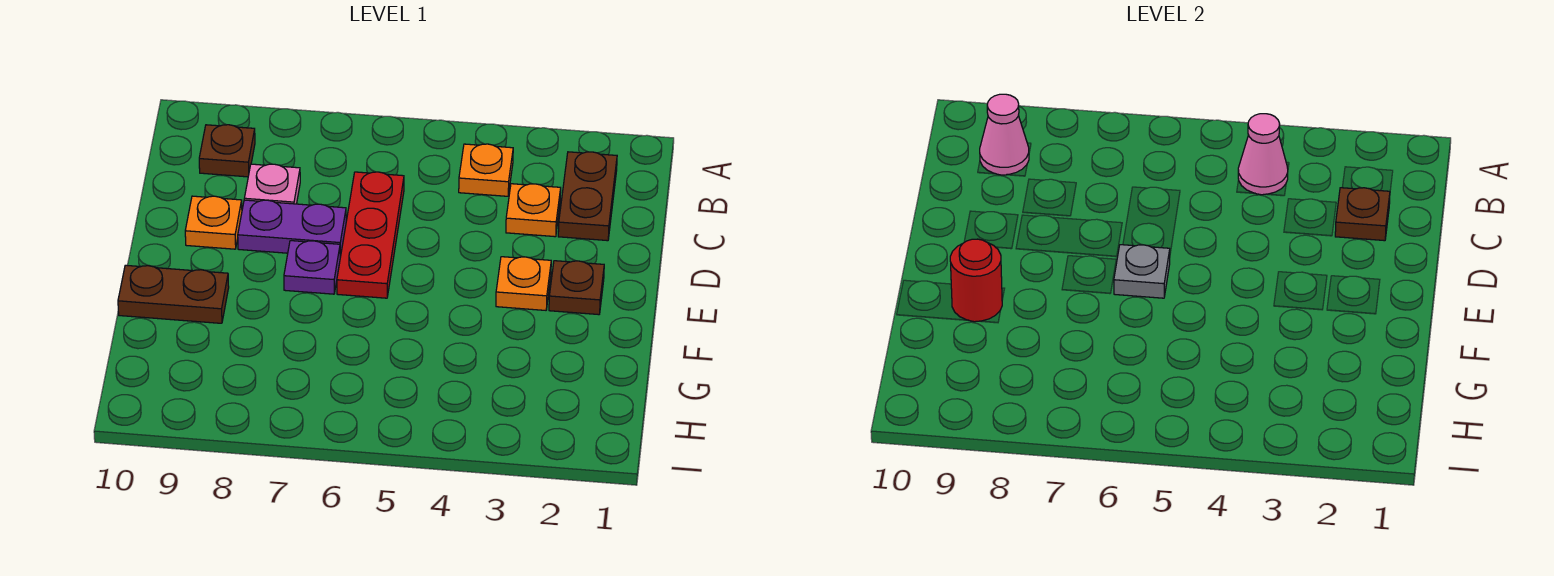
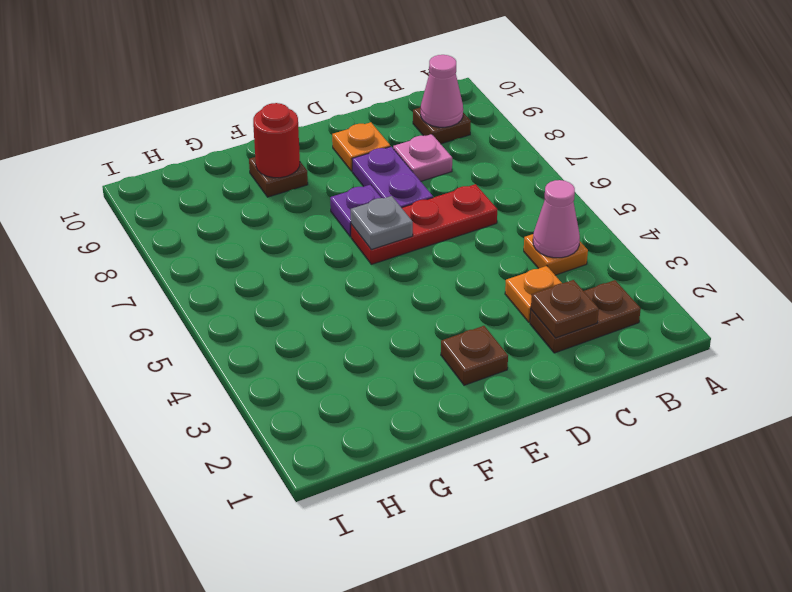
orange 1x1 plate [496,257,551,310] -> none
brown 1x2 plate [118,265,229,323] -> brown 1x1 plate [249,157,308,197]

